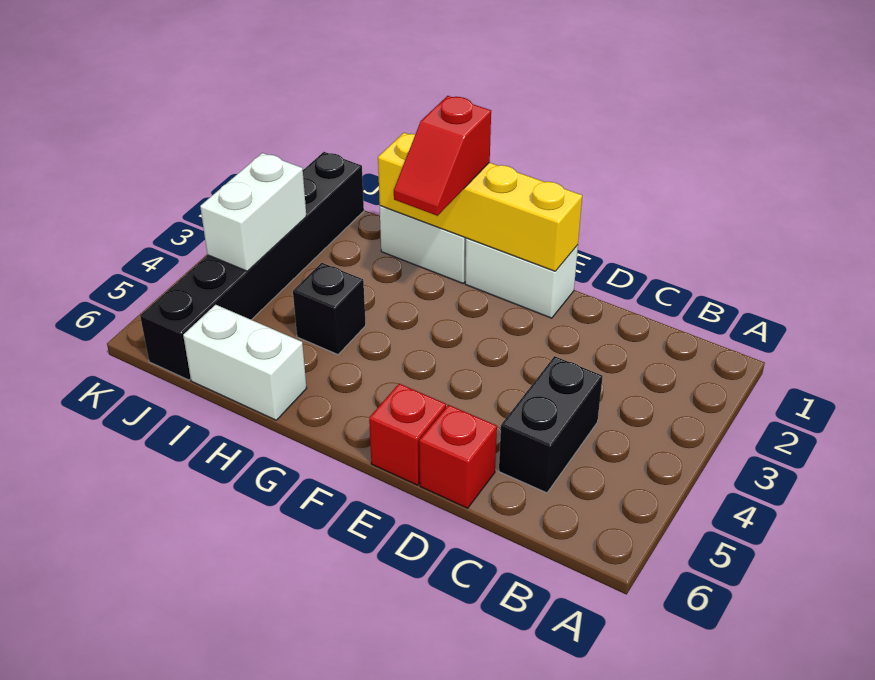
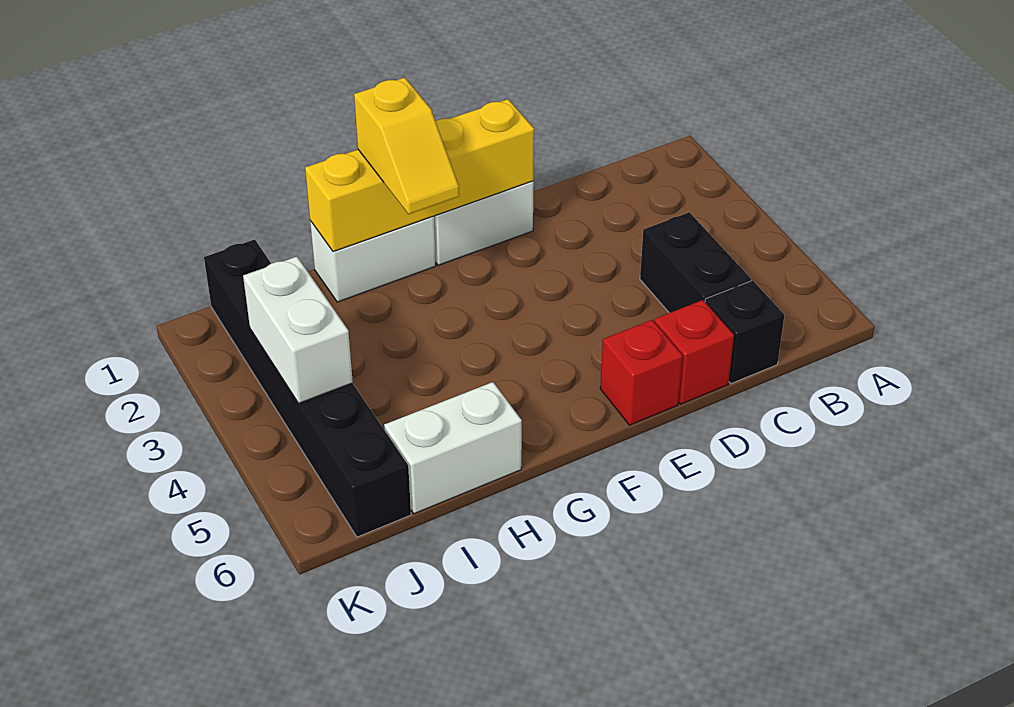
red 1x2 slope [394,96,491,216] -> yellow 1x2 slope [354,77,459,214]
black 1x1 brick [293,263,366,355] -> black 1x1 brick moved to [705,280,784,384]

